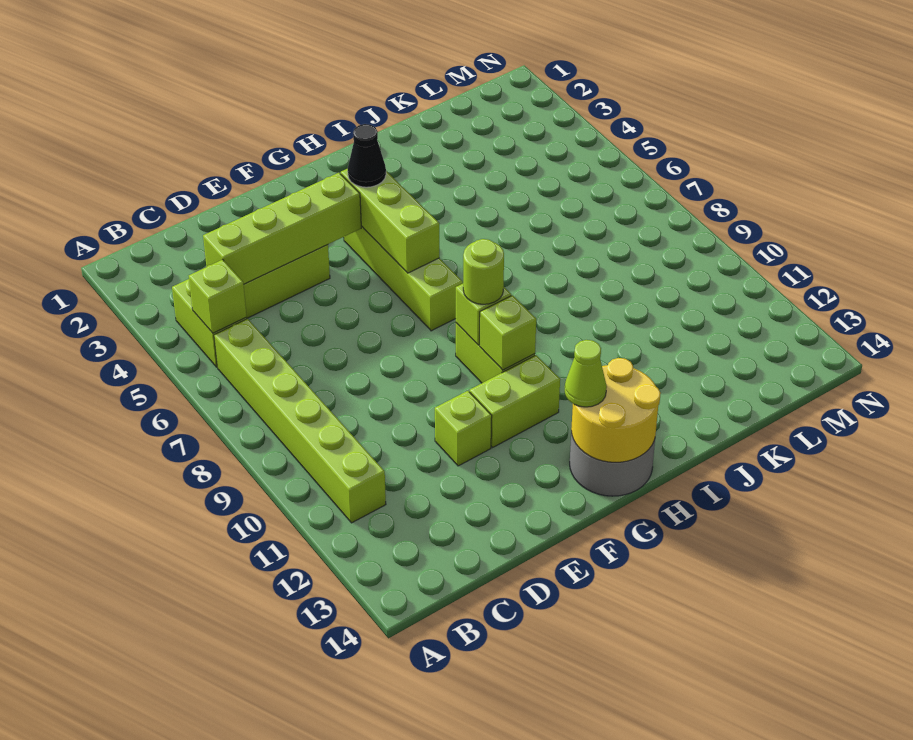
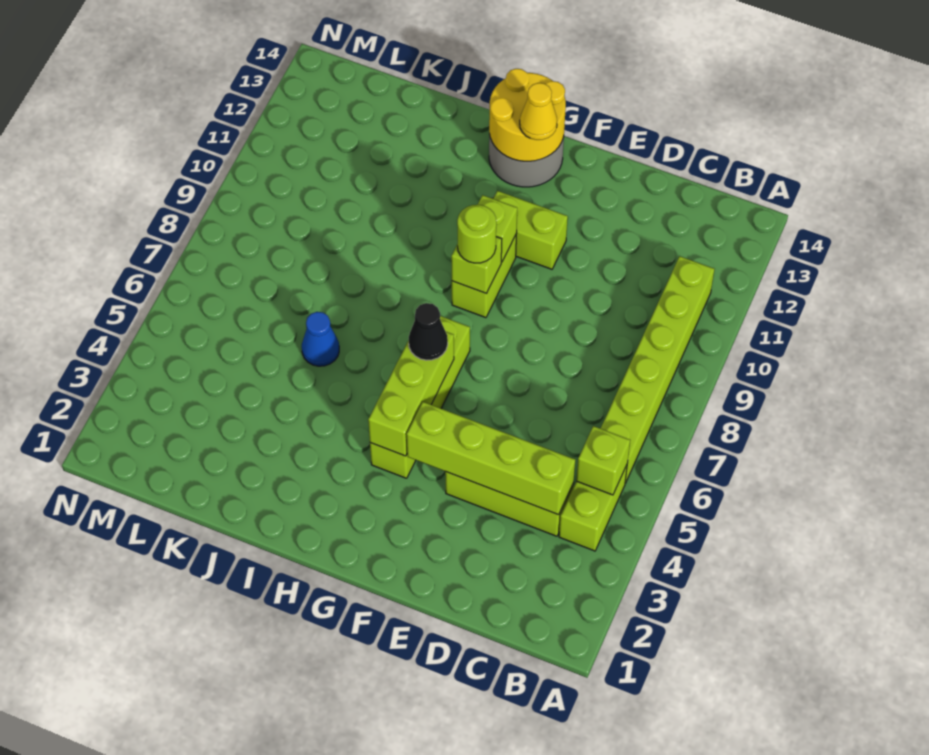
lime 1x1 brick [435,391,492,466] -> none
black 1x1 cone [348,124,386,187] -> black 1x1 cone moved to [409,303,448,360]
lime 1x1 cone [565,340,607,407] -> yellow 1x1 cone [520,83,557,140]
none -> blue 1x1 cone [302,312,339,366]

